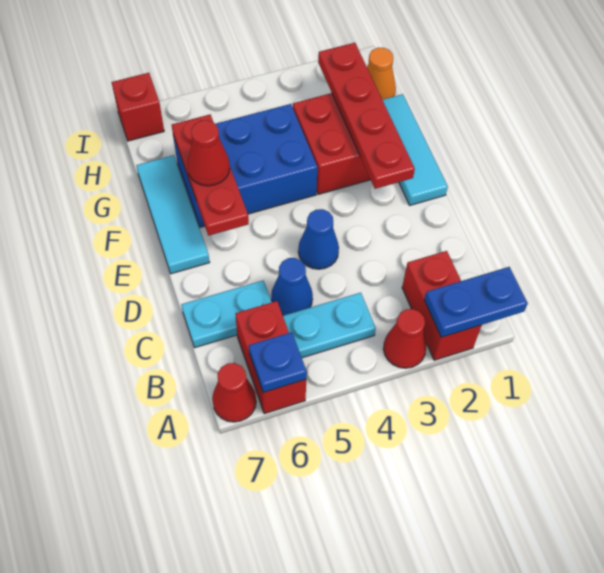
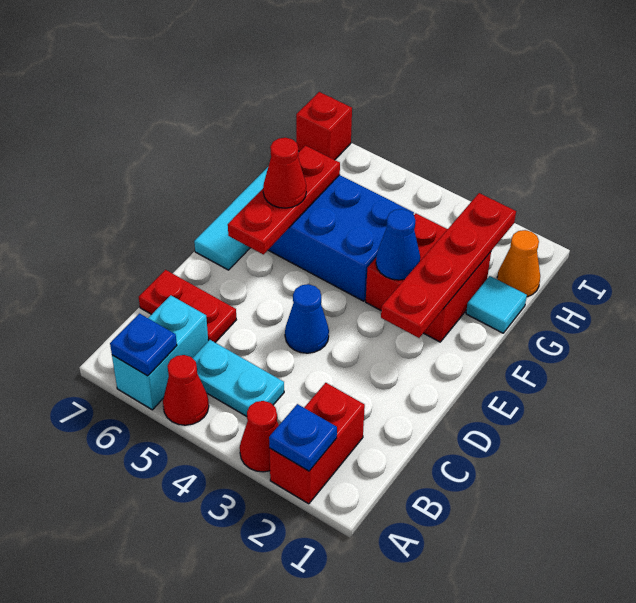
blue 1x2 plate [424,267,528,337] -> blue 1x1 plate [269,404,337,471]
red 1x2 brick [235,301,306,414] -> cyan 1x2 brick [112,295,208,410]
red 1x1 cone [212,363,256,422] -> red 1x1 cone moved to [163,355,209,425]
blue 1x1 cone [271,258,313,316] -> blue 1x1 cone moved to [376,209,420,280]
cyan 1x2 plate [181,280,272,348] -> red 1x2 plate [139,270,236,342]
cyan 1x3 tile [383,94,448,205] -> cyan 1x1 tile [466,276,527,333]

